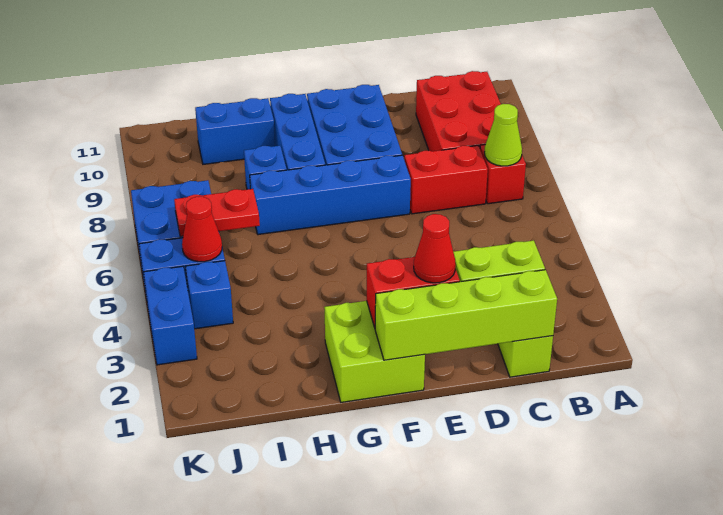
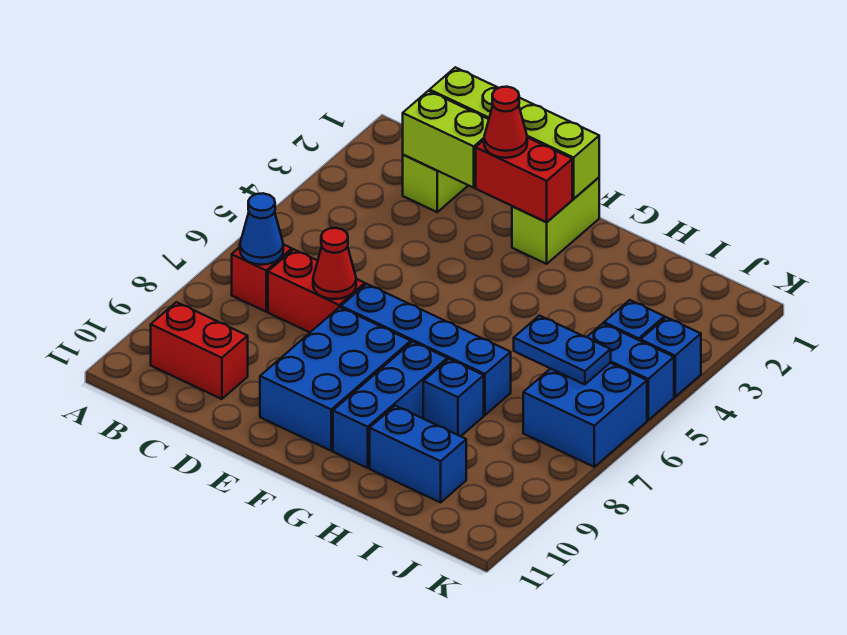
lime 1x1 cone [484,104,522,166] -> blue 1x1 cone [240,193,283,265]
red 2x3 brick [416,71,501,151] -> red 1x2 brick [151,302,248,399]
lime 2x2 brick [324,301,425,402] -> lime 1x2 brick [512,178,599,264]
red 1x2 plate [174,189,260,236] -> blue 1x2 plate [514,316,611,385]
red 1x1 cone [182,197,222,262] -> red 1x1 cone moved to [313,228,356,299]
blue 1x2 brick [144,266,197,365] -> blue 1x1 brick [641,317,701,397]

